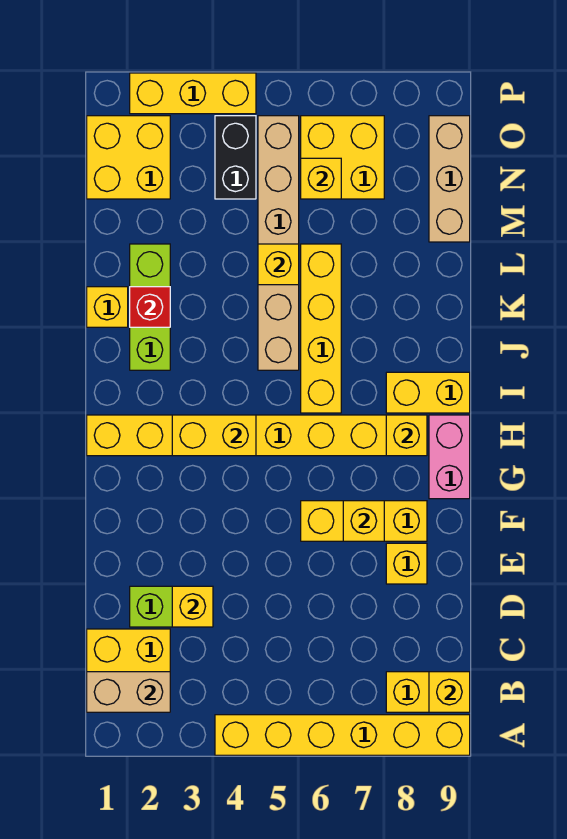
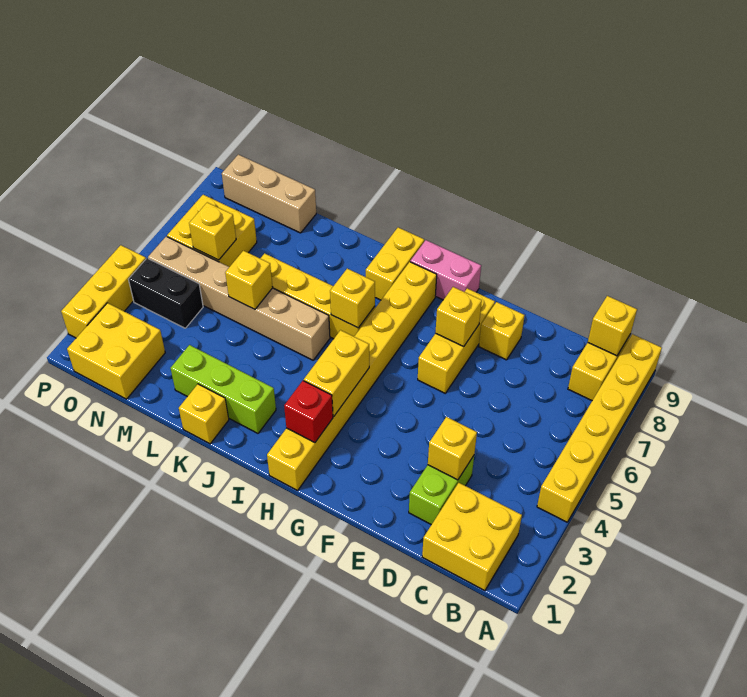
tan 1x2 brick [87,672,170,712] -> none
yellow 1x1 brick [386,415,427,456] -> yellow 1x1 brick moved to [330,269,375,328]
red 1x1 brick [130,287,170,327] -> red 1x1 brick moved to [284,381,333,443]

